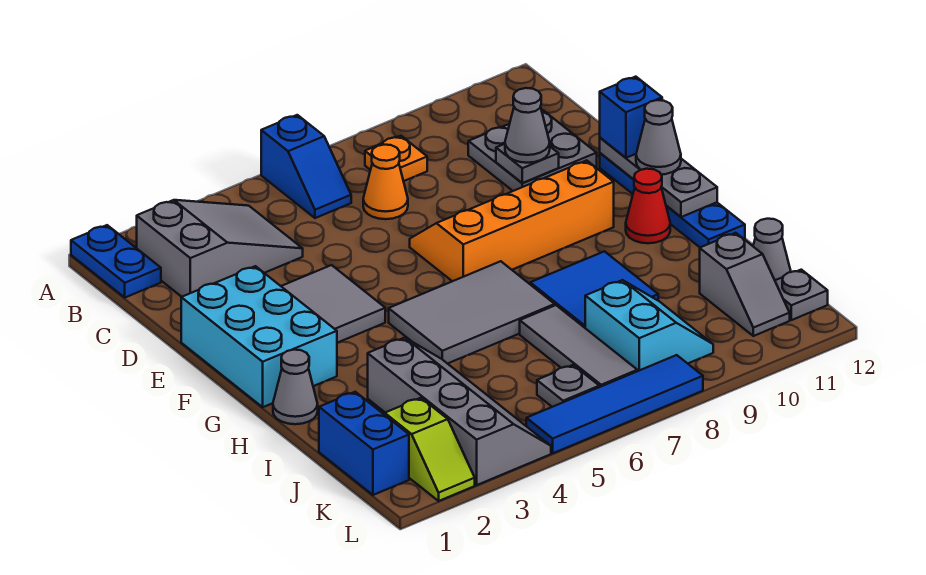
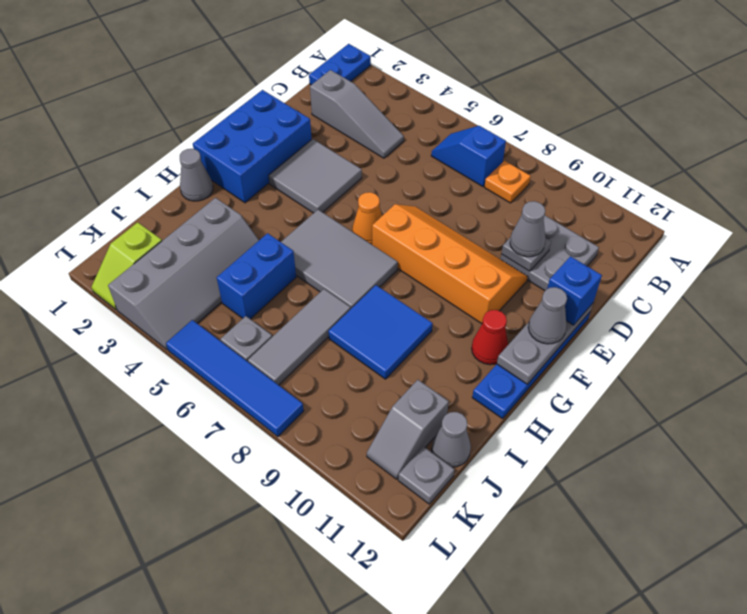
blue 1x2 slope [261,115,351,218] -> blue 1x2 slope turned to [431,126,506,187]
grey 2x3 slope [137,200,303,297] -> grey 1x3 slope [310,70,404,158]
orange 1x1 cone [363,145,408,219] -> orange 1x1 cone moved to [352,192,382,244]
cyan 2x3 brick [181,266,337,407] -> blue 2x3 brick [193,90,312,203]
blue 1x2 brick [319,392,409,495] -> blue 1x2 brick moved to [217,233,296,319]
cyan 2x2 slope [585,280,713,371] -> none

